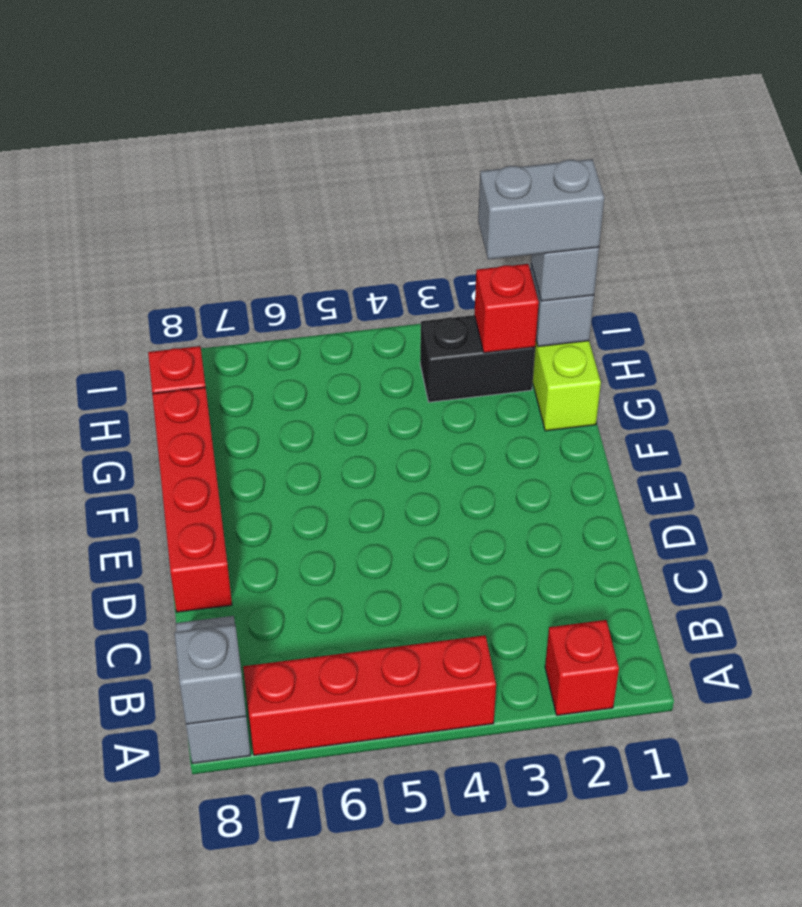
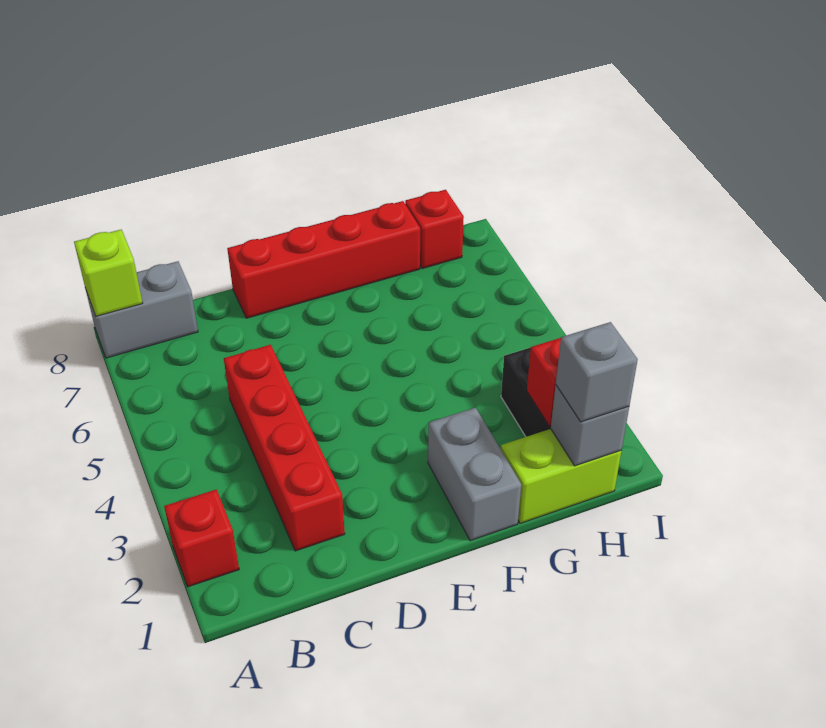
red 1x4 brick [243,635,496,755] -> red 1x4 brick moved to [224,345,345,551]
grey 1x1 brick [175,624,246,724] -> lime 1x1 brick [74,230,143,316]
grey 1x2 brick [478,159,604,260] -> grey 1x2 brick moved to [428,408,521,541]

